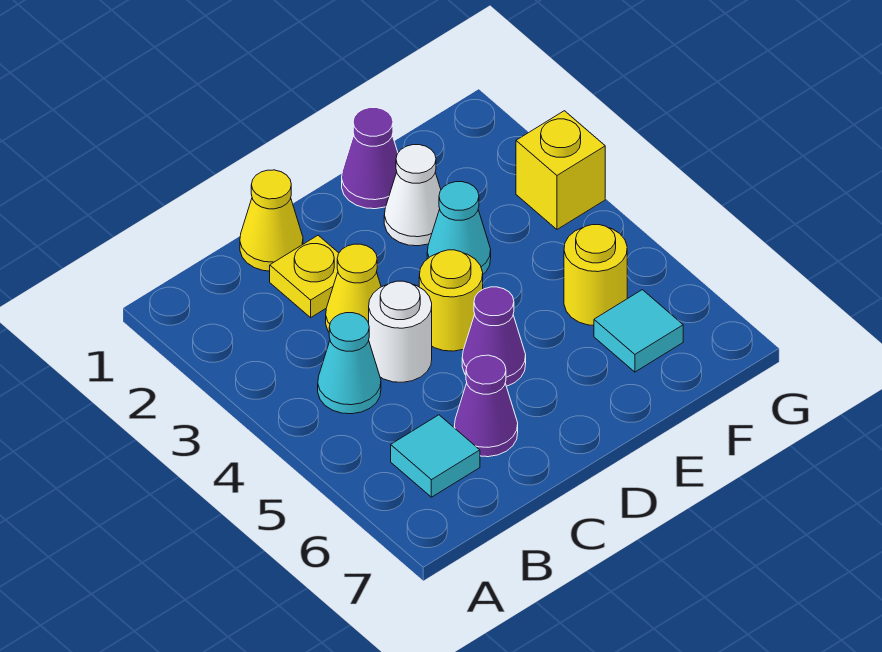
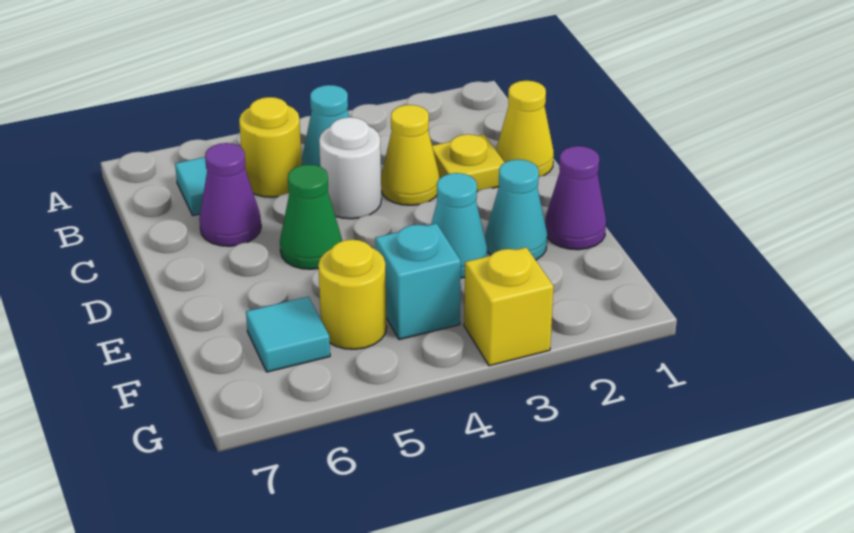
yellow 1x1 round brick [419,250,483,351] -> yellow 1x1 round brick moved to [239,97,302,197]
purple 1x1 cone [462,287,526,386] -> green 1x1 cone [280,165,342,269]
white 1x1 cone [384,145,441,246] -> cyan 1x1 cone [486,159,547,260]
none -> cyan 1x1 brick [375,223,461,340]

